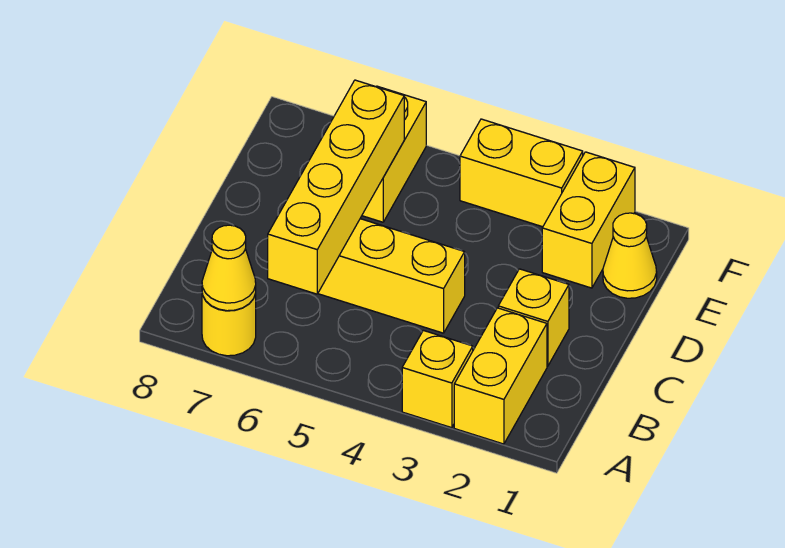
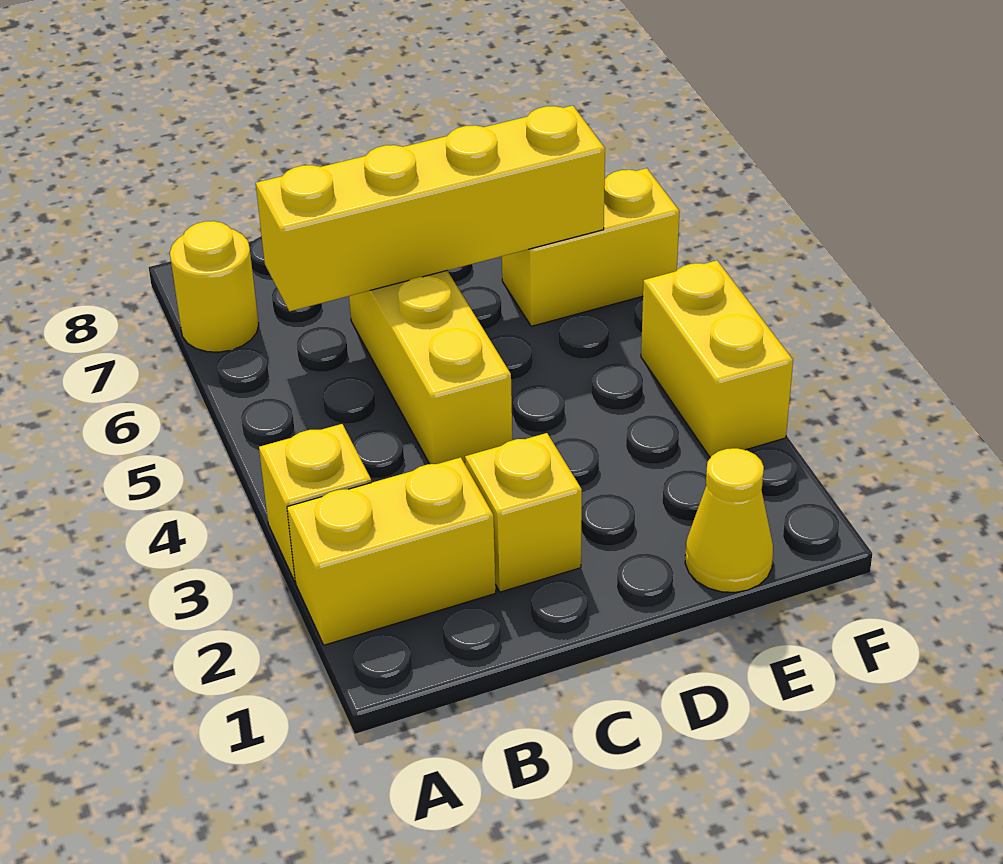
yellow 1x1 cone [202,225,256,311] -> none
yellow 1x2 brick [542,152,635,288] -> none

